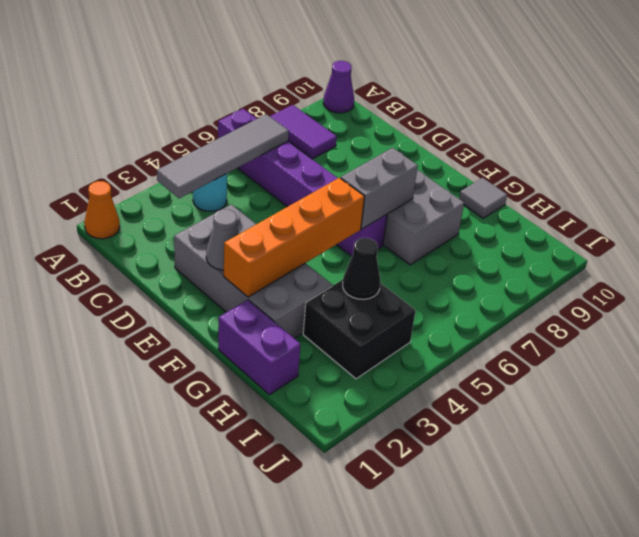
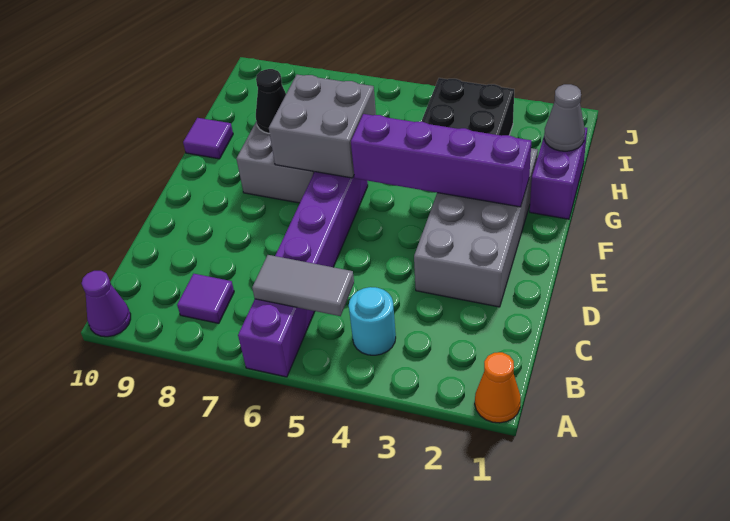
purple 1x2 tile [270,105,337,159] -> purple 1x1 tile [177,274,234,323]
grey 1x4 tile [157,114,289,198] -> grey 1x2 tile [252,255,354,316]
grey 1x1 cone [206,209,239,270] -> grey 1x1 cone moved to [544,84,585,151]
orange 1x4 brick [224,178,365,297] -> purple 1x4 brick [351,114,531,207]
grey 1x2 brick [341,148,418,229] -> grey 2x2 brick [269,74,376,178]
grey 1x1 tile [459,178,507,218] -> purple 1x1 tile [183,118,233,159]
black 1x1 cone [343,238,380,299] -> black 1x1 cone moved to [256,69,286,133]

